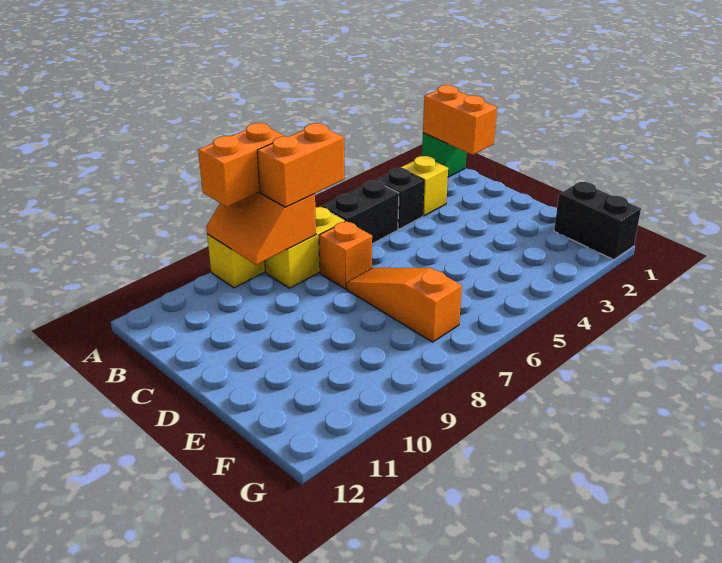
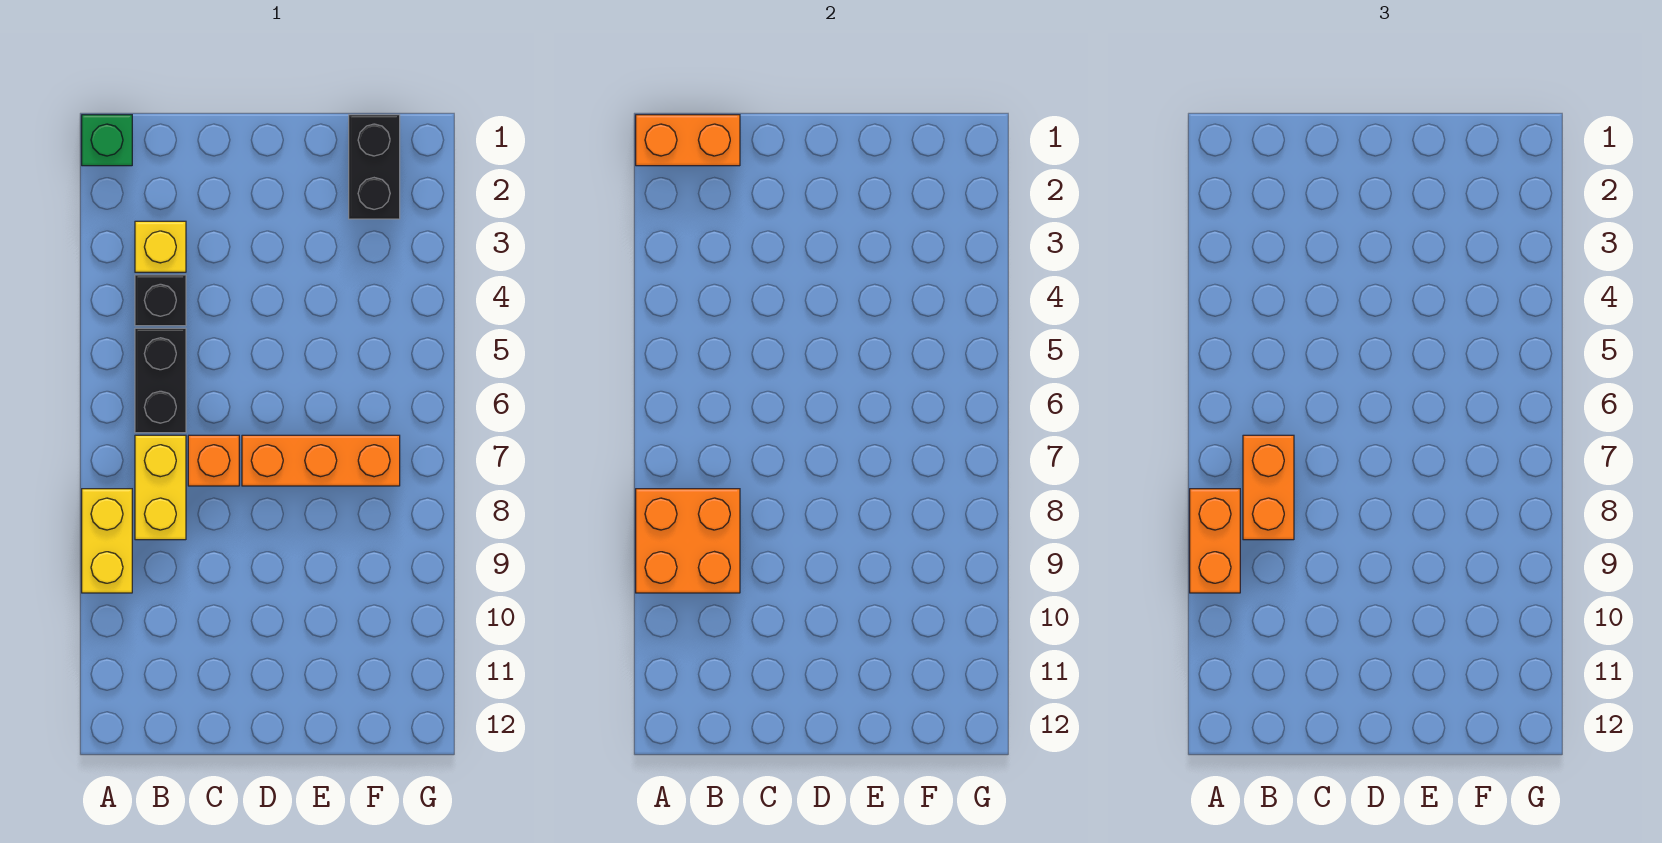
orange 2x2 slope [206,192,316,265] -> orange 2x2 brick [636,489,740,593]
orange 1x3 slope [346,268,462,342] -> orange 1x3 brick [242,435,400,486]
black 1x2 brick [554,182,641,260] -> black 1x2 brick turned to [349,115,400,219]

